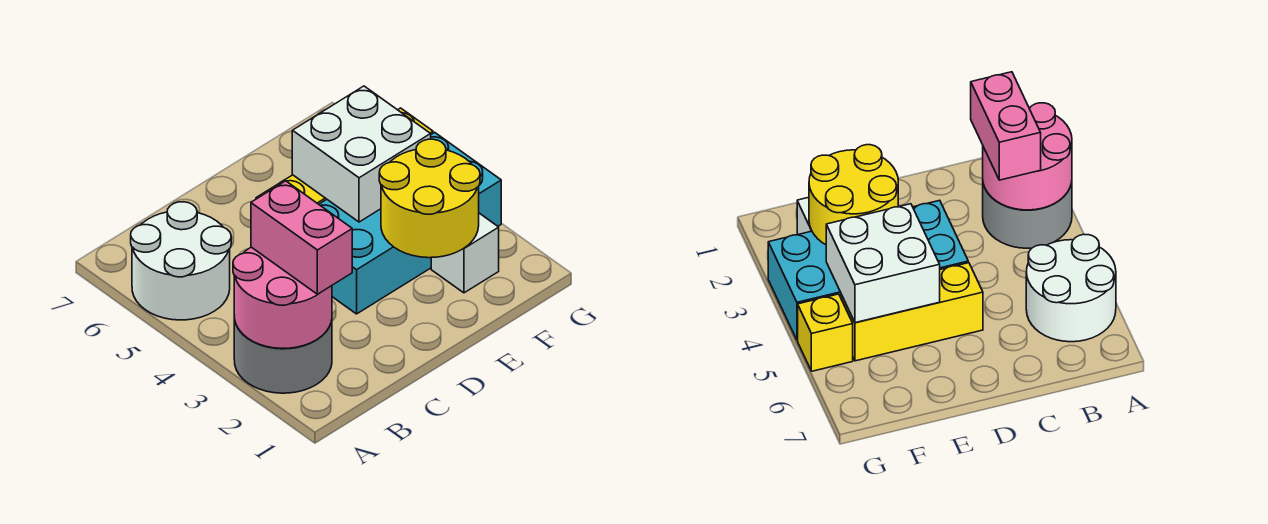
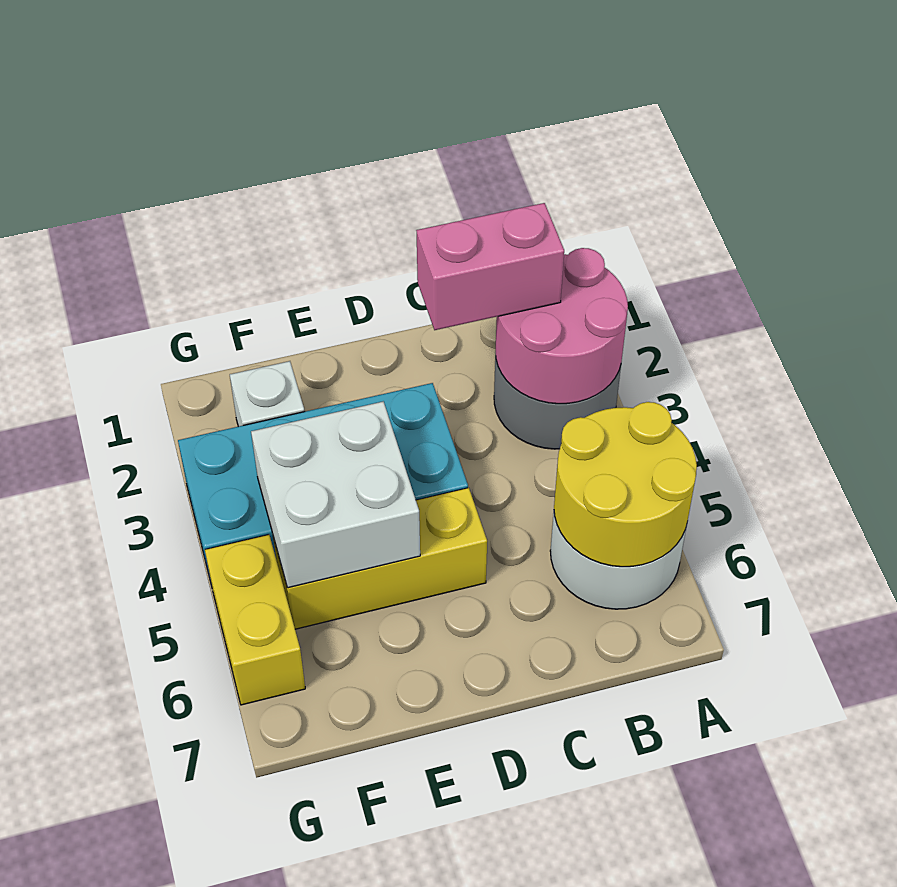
pink 1x2 brick [251,181,352,294] -> pink 1x2 brick turned to [416,203,564,330]
yellow 2x2 round brick [379,139,480,258] -> yellow 2x2 round brick moved to [554,402,697,567]
yellow 1x1 brick [798,294,853,371] -> yellow 1x2 brick [205,535,305,705]

